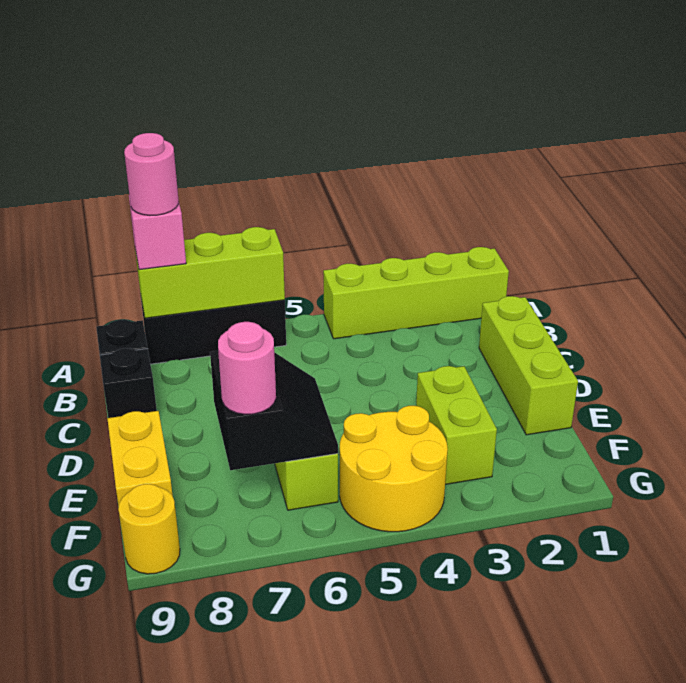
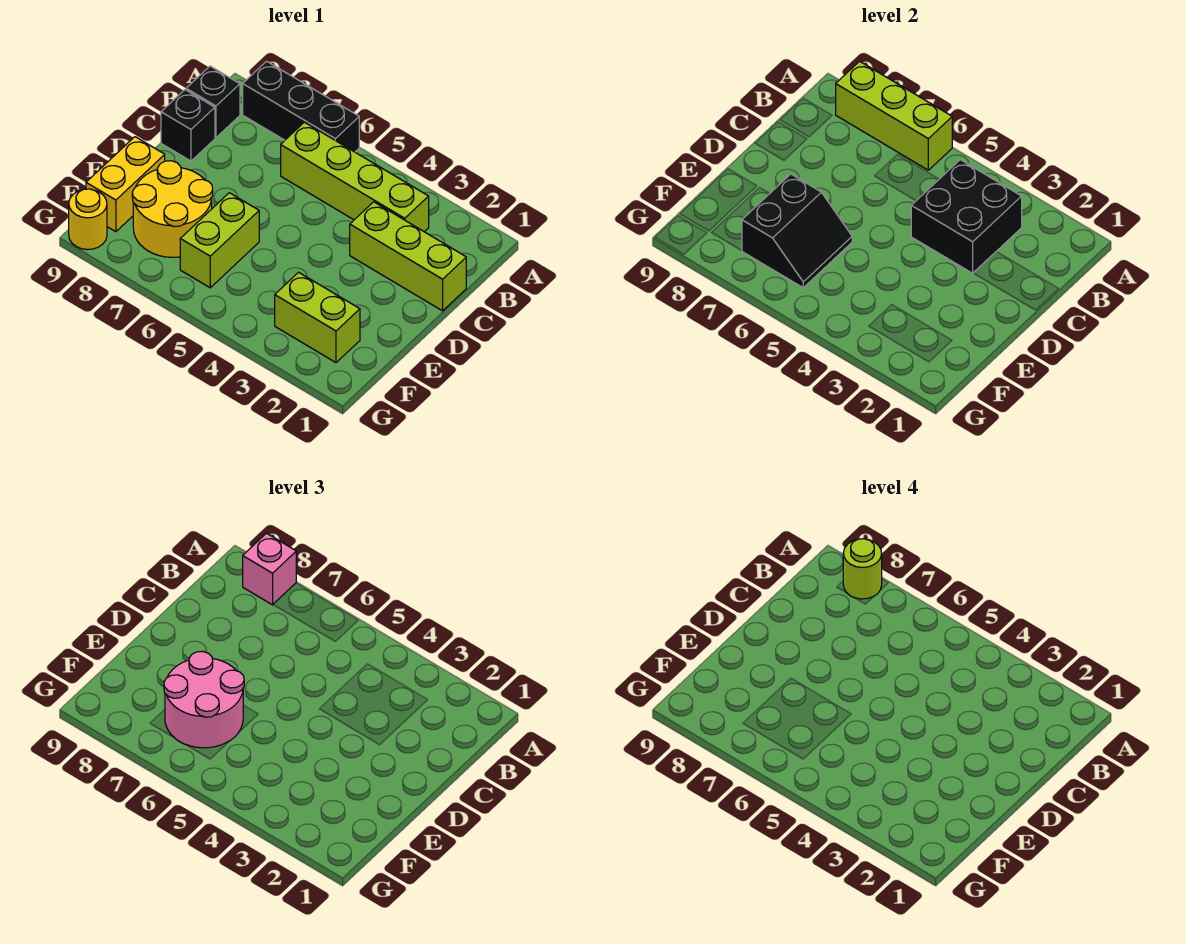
lime 1x4 brick [323,247,509,339] -> lime 1x4 brick moved to [281,122,429,232]
pink 1x1 round brick [124,133,179,216] -> lime 1x1 round brick [843,539,882,599]
none -> black 2x2 brick [911,160,1022,273]
lime 1x3 brick [479,296,578,435] -> lime 1x3 brick turned to [350,202,466,311]
lime 1x2 brick [416,366,497,484] -> lime 1x2 brick turned to [275,272,360,362]
yellow 2x2 round brick [340,406,448,532] -> yellow 2x2 round brick moved to [132,161,213,257]
pink 1x1 round brick [218,322,276,414] -> pink 2x2 round brick [164,651,244,748]

